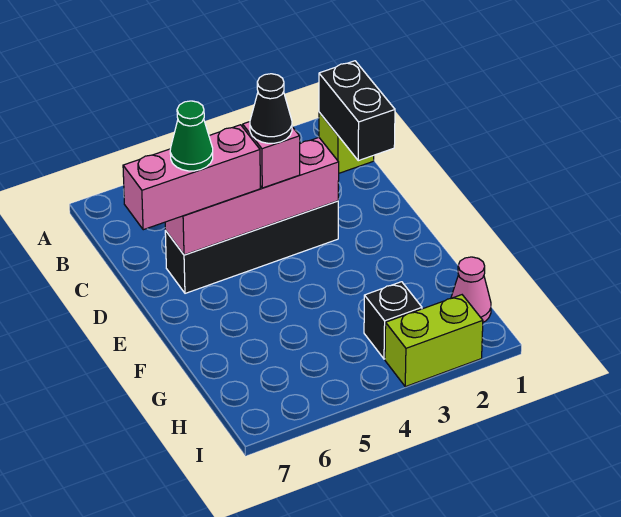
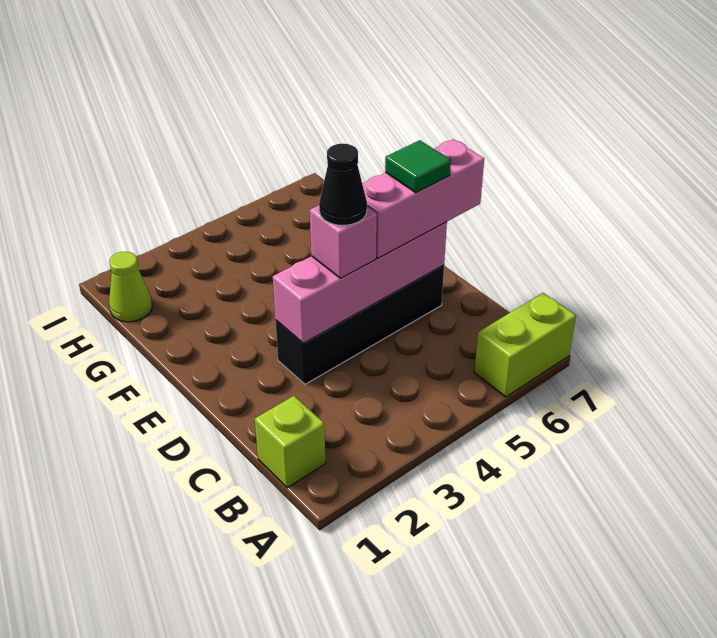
black 1x2 brick [319,61,395,161] -> none
green 1x1 cone [170,101,213,171] -> green 1x1 tile [385,140,451,193]
pink 1x1 cone [451,257,491,322] -> lime 1x1 cone [109,252,152,322]
black 1x1 brick [364,282,422,359] -> none
lime 1x2 brick [385,295,483,387] -> lime 1x2 brick moved to [474,293,576,397]

